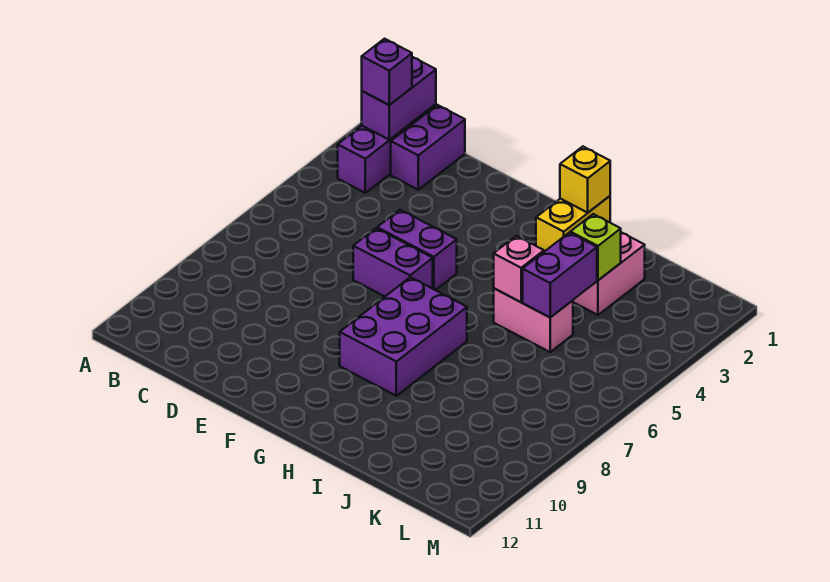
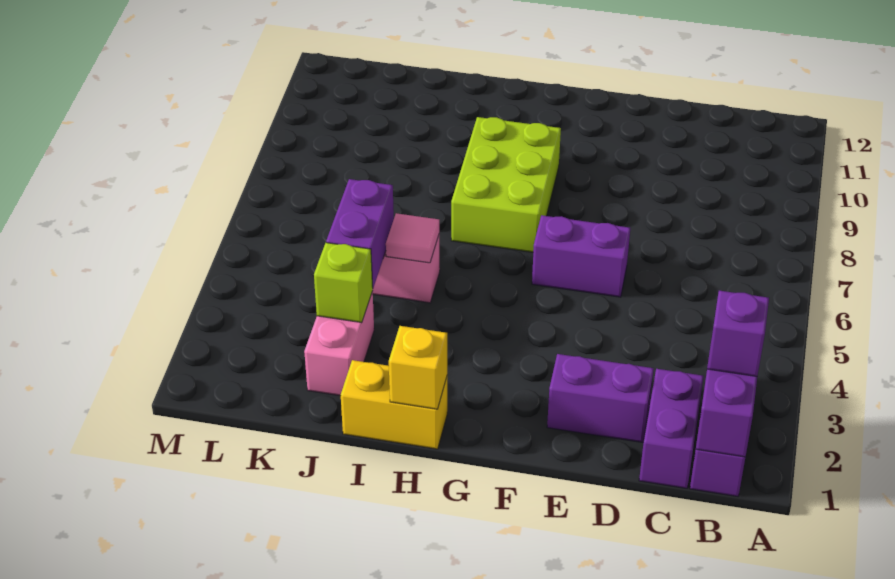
purple 1x2 brick [377,210,457,290] -> purple 1x2 brick moved to [547,354,654,442]
purple 2x3 brick [340,277,467,396] -> lime 2x3 brick [451,117,561,252]
yellow 1x2 brick [536,196,610,252] -> yellow 1x2 brick turned to [341,360,447,449]
pink 1x1 brick [494,236,544,302] -> pink 1x1 tile [386,213,439,263]

